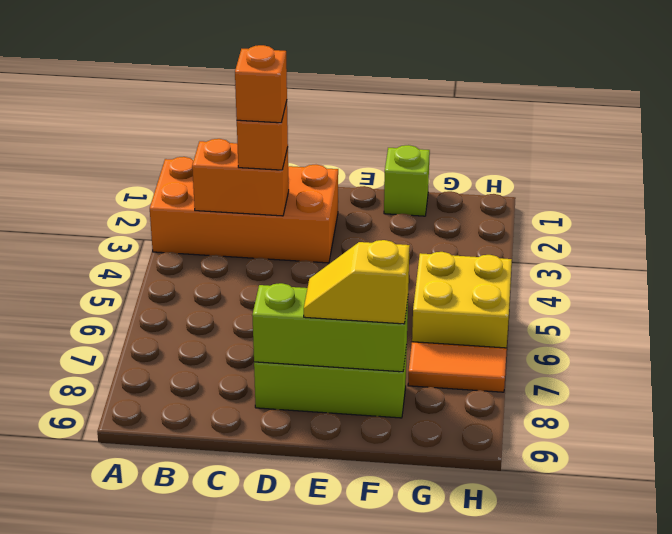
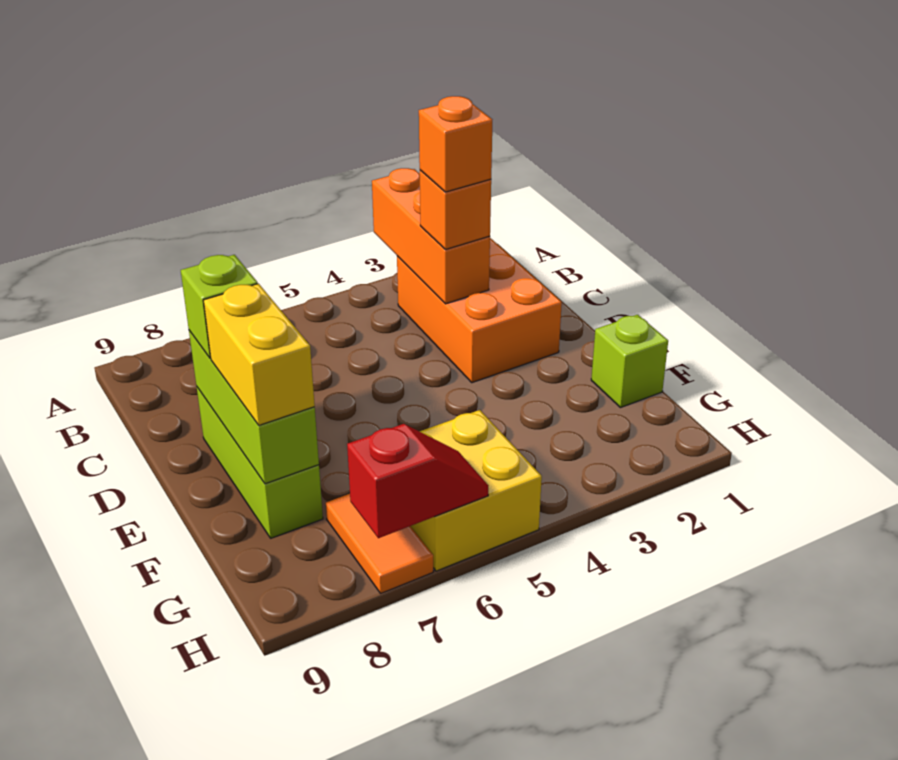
orange 2x4 brick [150,157,338,263] -> orange 2x3 brick [397,238,562,383]
orange 1x2 brick [192,139,289,216] -> orange 1x3 brick [372,168,490,304]
none -> lime 1x1 brick [181,255,258,358]
yellow 1x2 slope [304,240,410,324] -> yellow 1x2 brick [203,284,315,425]
none -> red 1x2 slope [347,424,489,538]

